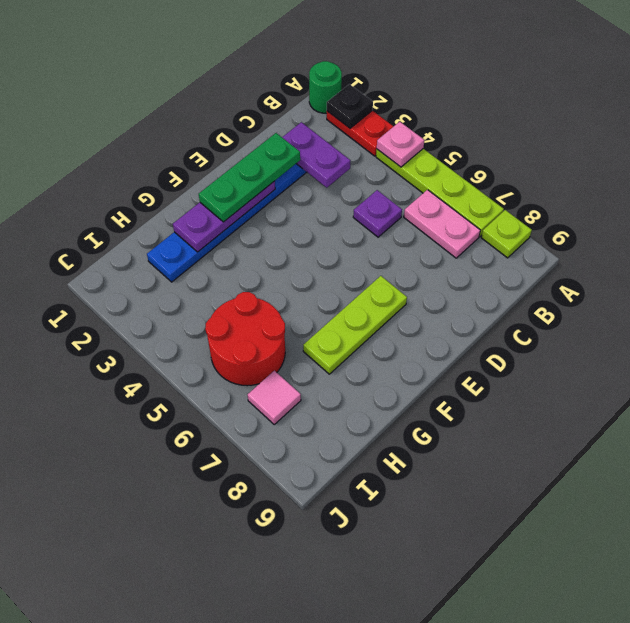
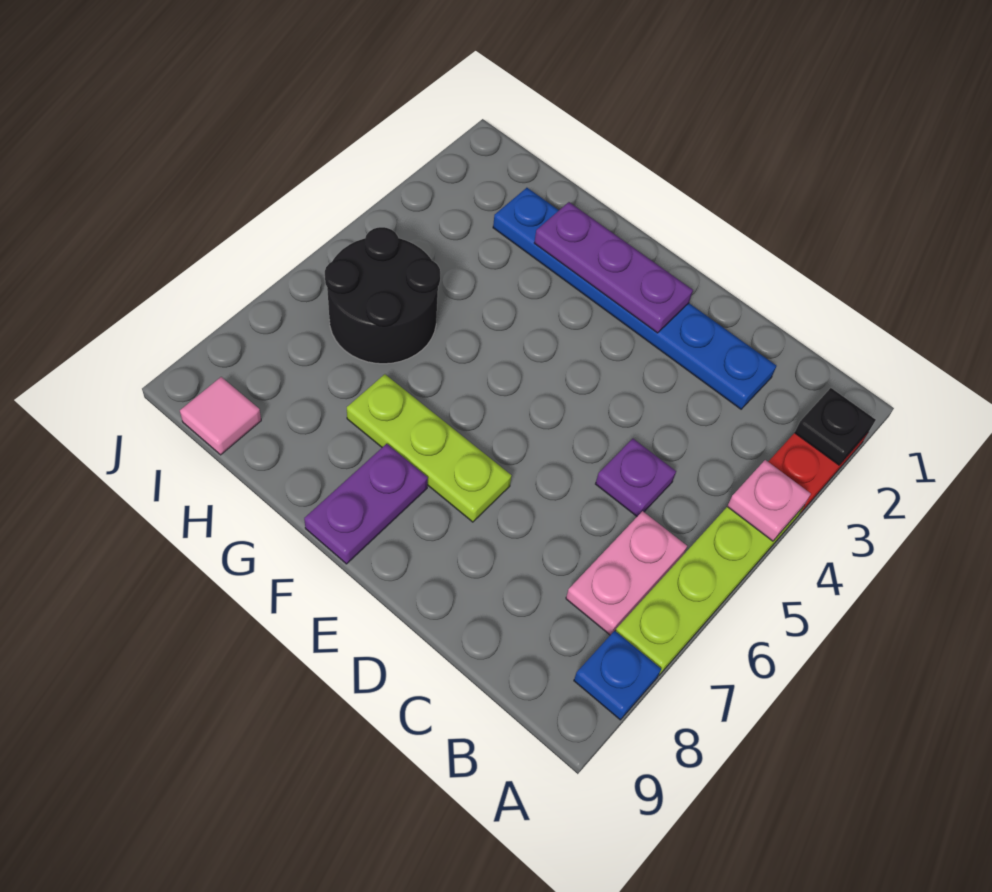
green 1x1 round brick [309,61,342,113] -> none
lime 1x1 plate [481,210,532,258] -> blue 1x1 plate [574,631,661,720]
purple 1x2 plate [282,122,351,188] -> purple 1x2 plate moved to [304,444,428,564]
green 1x3 plate [199,133,300,222] -> none
red 2x2 round brick [205,292,285,386] -> black 2x2 round brick [325,227,440,364]
pink 1x1 tile [248,371,301,424] -> pink 1x1 tile moved to [180,377,261,455]

